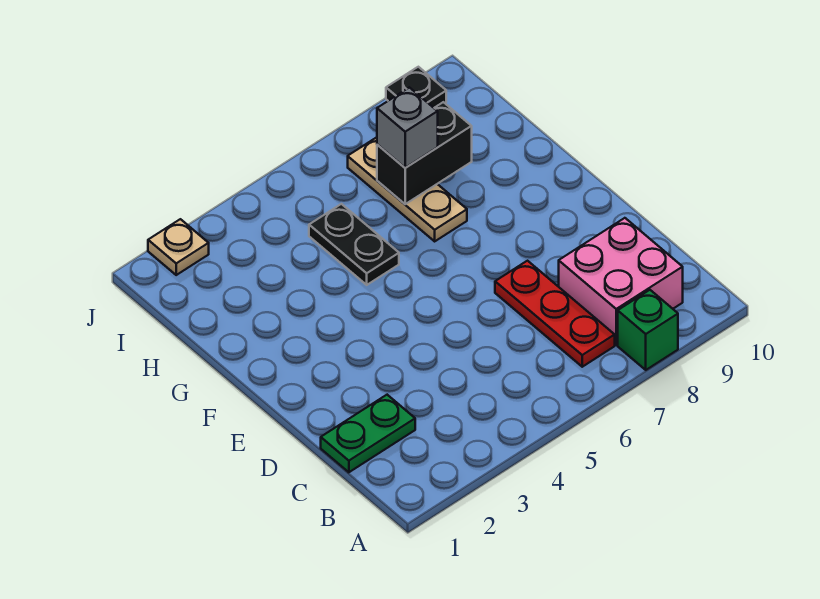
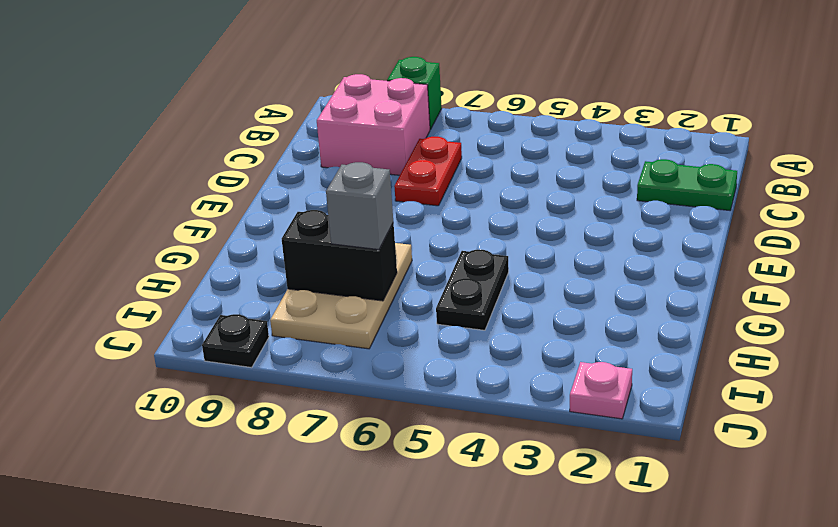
red 1x3 plate [495,261,615,367] -> red 1x2 plate [394,137,462,206]
tan 1x3 plate [348,137,467,241] -> tan 2x3 plate [270,243,412,349]
tan 1x1 plate [148,219,209,275] -> pink 1x1 plate [570,362,632,419]

